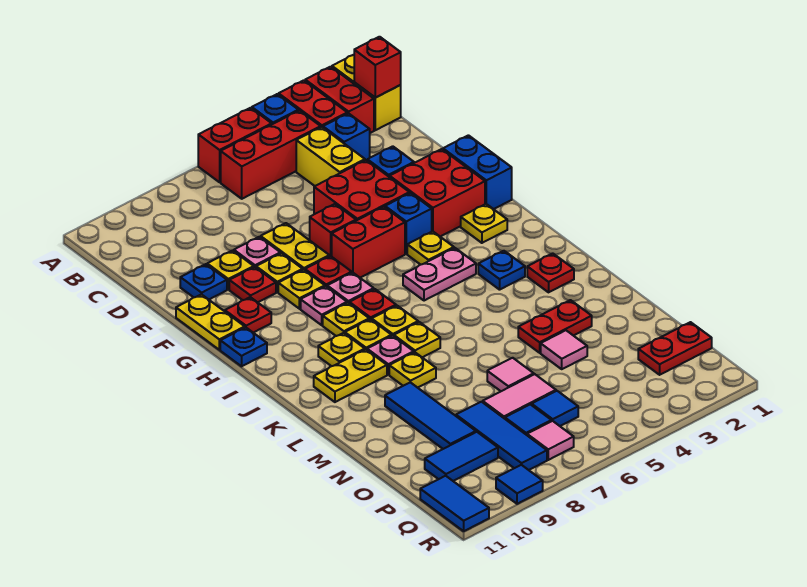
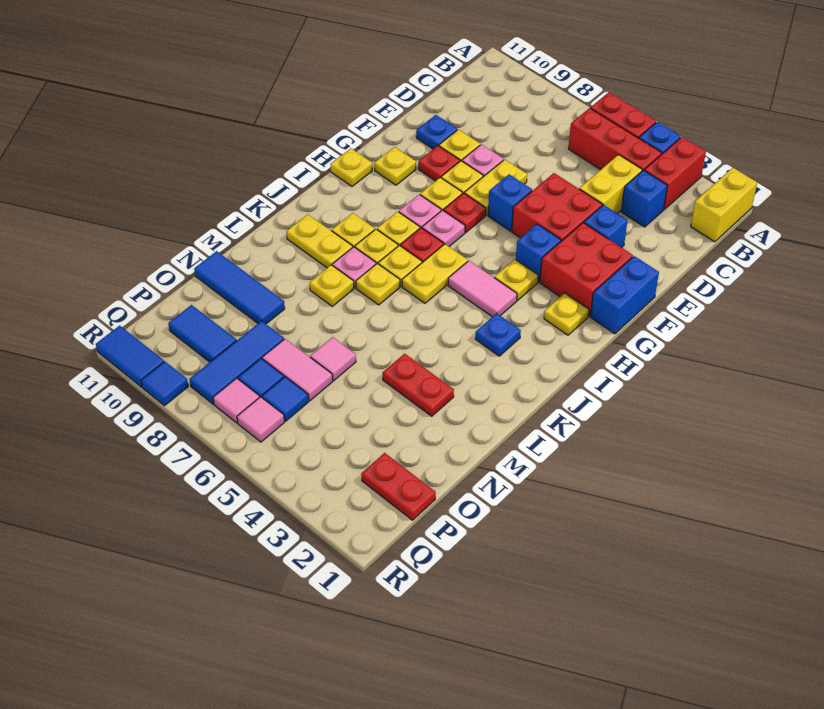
red 1x2 brick [305,67,374,133] -> none
red 1x1 brick [354,37,401,98] -> none
red 1x1 brick [310,204,356,257] -> blue 1x1 brick [488,174,532,231]
yellow 1x2 plate [176,294,245,350] -> yellow 1x2 plate moved to [402,244,468,303]
red 1x2 brick [332,207,405,278] -> none
red 1x1 plate [225,297,271,333] -> yellow 1x1 plate [374,147,416,185]
blue 1x1 plate [220,327,267,366] -> yellow 1x1 plate [331,148,372,186]
pink 1x2 plate [403,248,476,301] -> pink 1x2 tile [448,261,517,317]
red 1x1 plate [527,253,574,292] -> none
blue 1x3 tile [385,382,476,449] -> blue 1x3 tile turned to [194,251,285,324]
pink 1x1 tile [541,330,587,369] -> pink 1x1 tile moved to [237,397,284,442]
blue 1x2 tile [420,476,489,531] -> blue 1x2 tile turned to [96,326,164,387]

